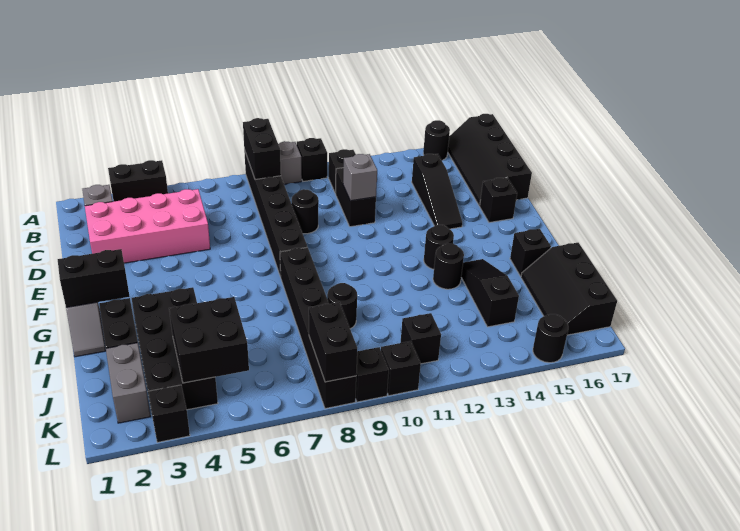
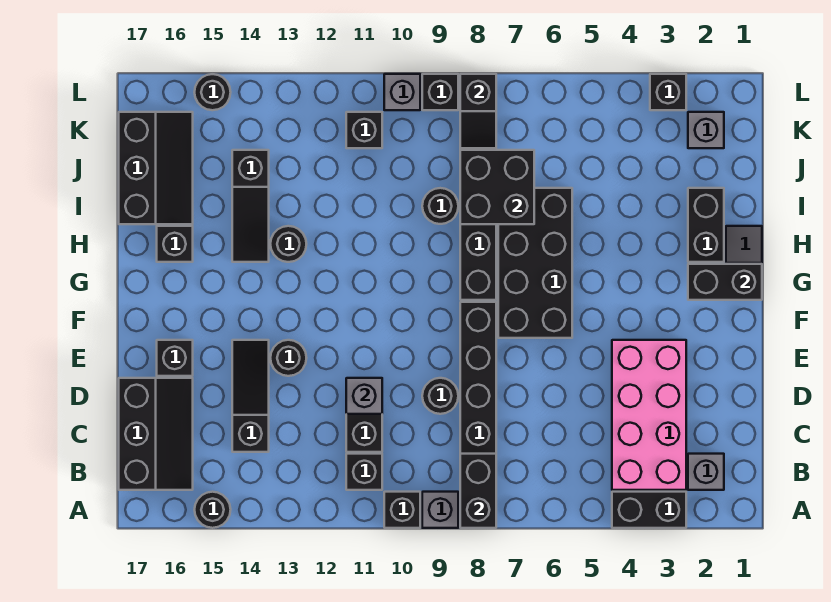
black 2x4 slope [448,114,532,206] -> black 2x3 slope [119,378,193,490]
pink 2x4 brick [85,189,210,263] -> pink 2x4 brick turned to [612,340,686,490]
black 1x1 round brick [424,225,454,269] -> black 1x1 round brick moved to [270,340,306,376]
black 2x4 brick [132,287,218,410] -> black 2x4 brick moved to [498,188,572,338]
grey 1x2 brick [106,343,151,423] -> grey 1x1 brick [688,112,724,148]
black 2x2 brick [169,297,249,383] -> black 2x2 brick moved to [460,150,534,224]
black 1x2 brick [309,302,357,382] -> black 1x2 slope [460,74,496,148]
black 1x1 brick [381,341,421,396] -> grey 1x1 brick [384,74,420,110]

